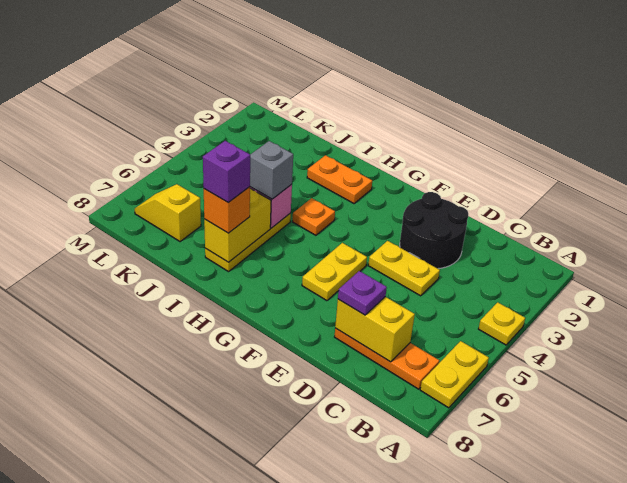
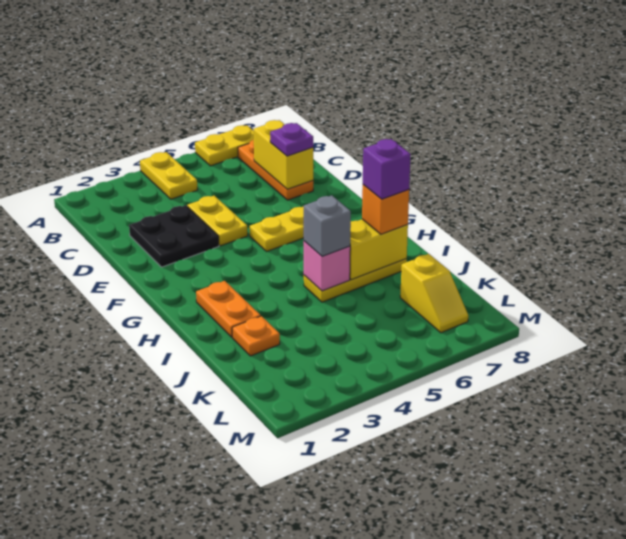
yellow 1x1 plate [479,302,525,345] -> yellow 1x2 plate [140,152,197,199]
black 2x2 round brick [400,192,468,269] -> black 2x2 plate [129,205,219,267]
orange 1x1 plate [292,198,335,235] -> orange 1x1 plate moved to [232,316,280,356]

